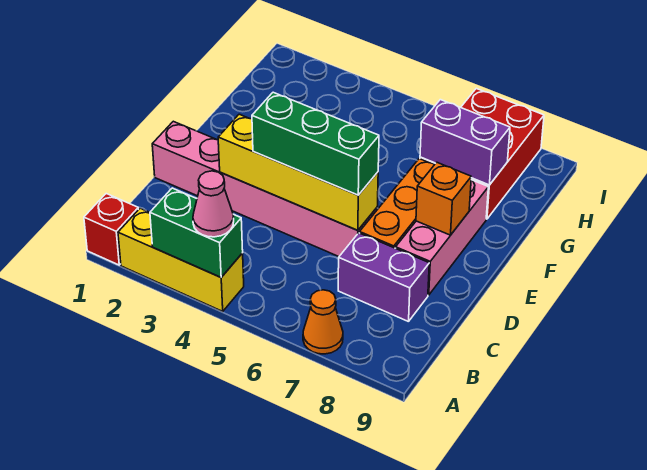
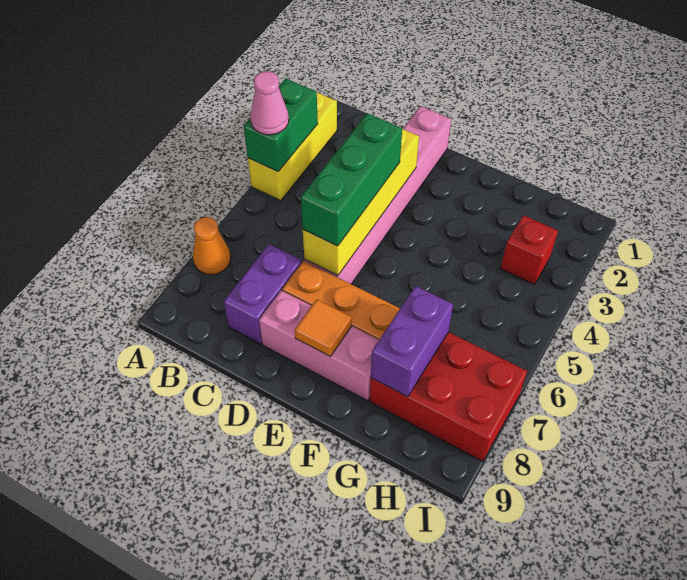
red 1x1 brick [84,194,138,265] -> red 1x1 brick moved to [501,215,558,284]
orange 1x1 brick [416,162,471,235] -> orange 1x1 tile [295,299,352,357]

